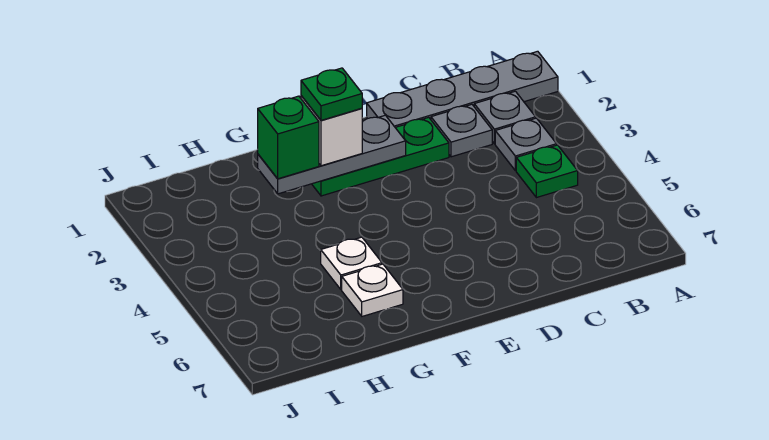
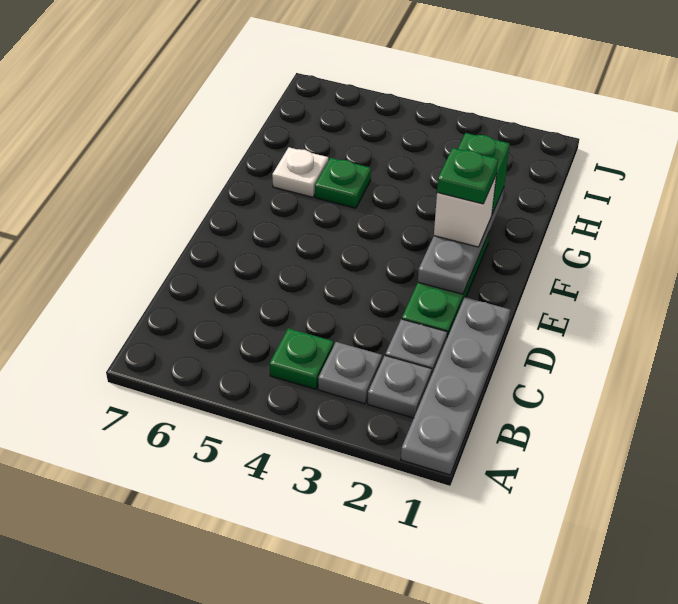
white 1x1 plate [321,237,382,290] -> green 1x1 plate [315,158,371,208]

